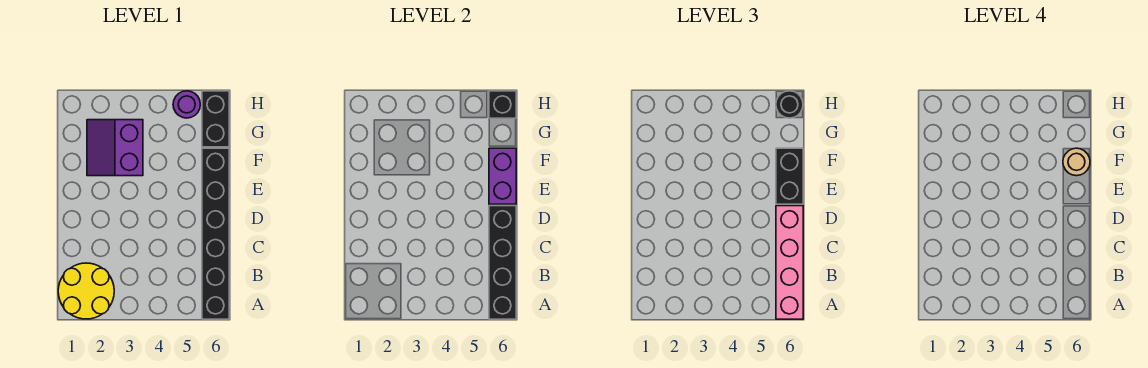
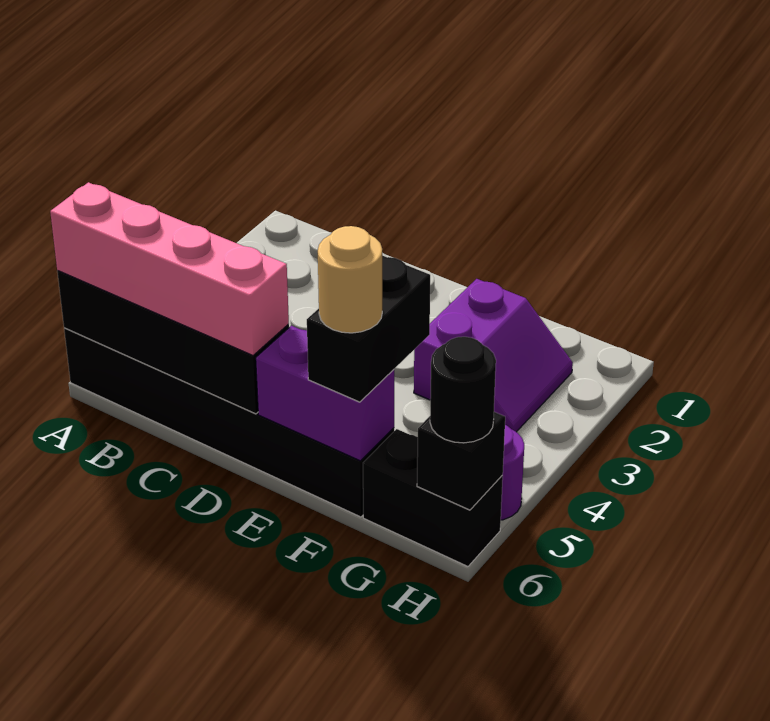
yellow 2x2 round brick [58,263,114,319] -> none
black 1x2 brick [776,148,803,204] -> black 1x2 brick turned to [307,255,430,402]
purple 2x2 slope [87,120,143,176] -> purple 2x2 slope turned to [414,279,573,432]

